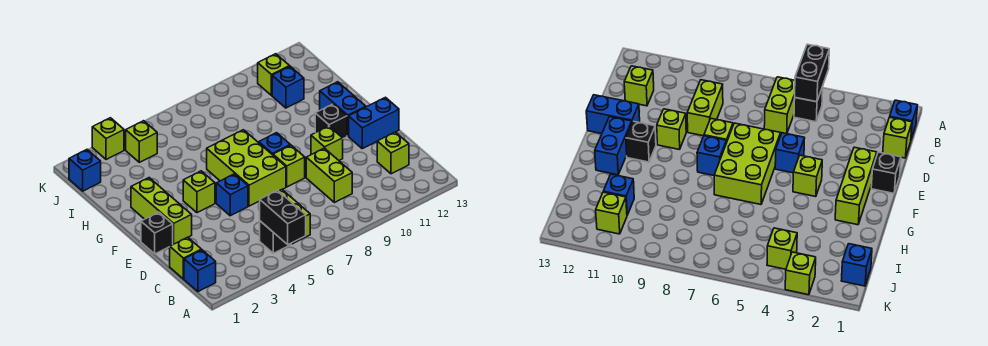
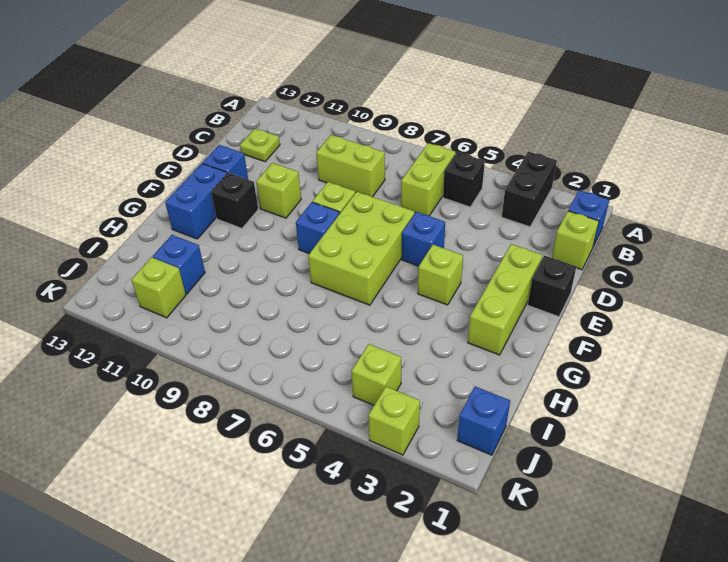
black 1x2 brick [260,190,306,244] -> black 1x2 brick moved to [502,152,557,227]
lime 1x2 brick [306,148,352,203] -> lime 1x2 brick turned to [316,135,385,197]
lime 1x1 brick [377,132,409,174] -> lime 1x1 plate [240,129,280,162]
blue 1x2 brick [349,97,399,149] -> blue 1x1 brick [203,145,248,179]

